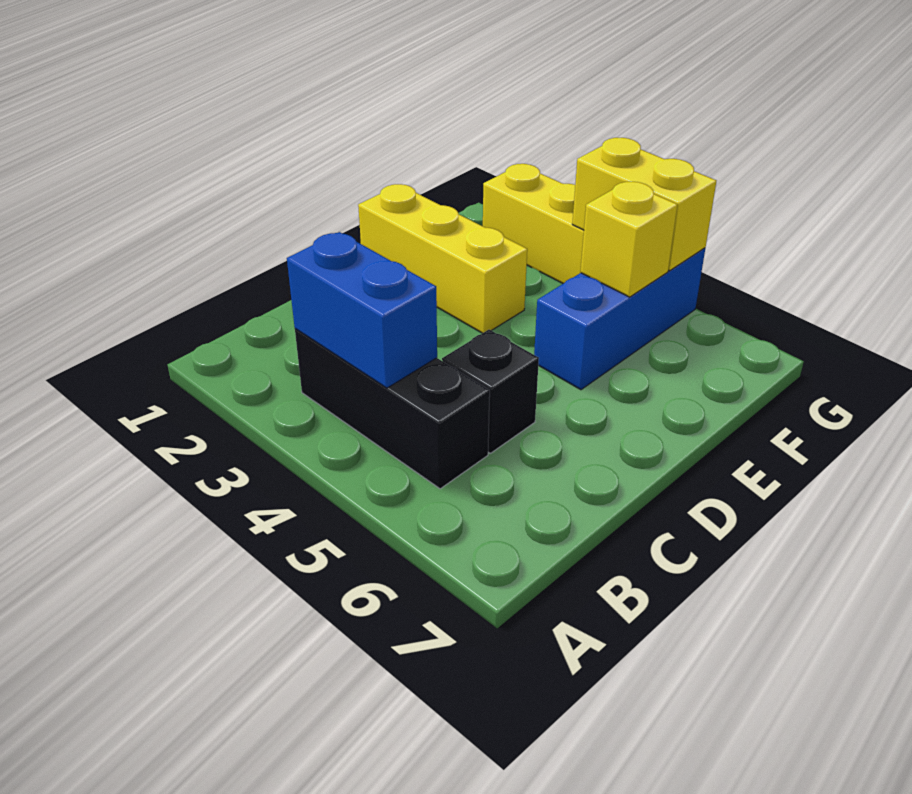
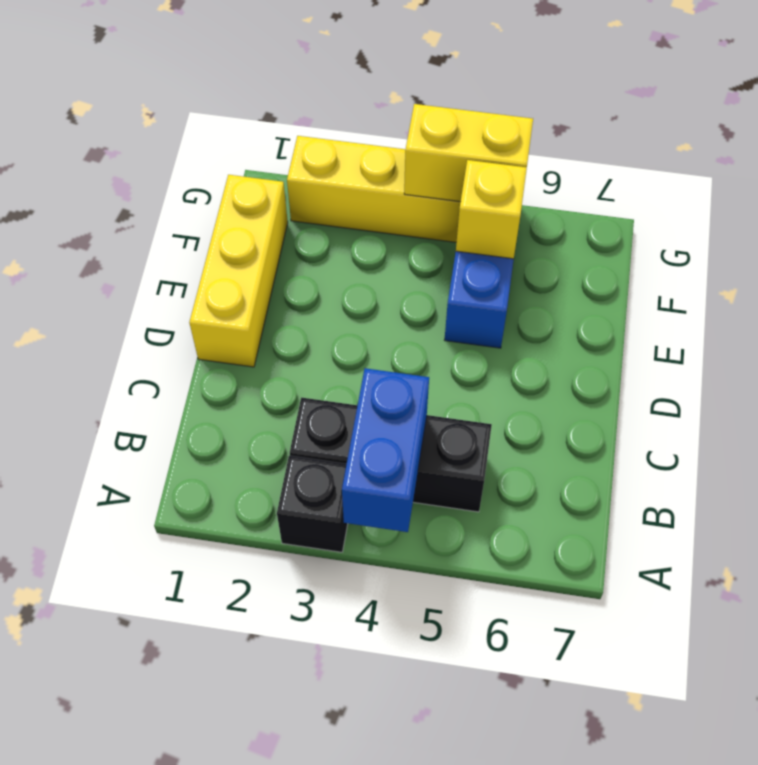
blue 1x2 brick [287,232,437,388] -> blue 1x2 brick turned to [342,368,429,532]
black 1x1 brick [442,330,539,453] -> black 1x1 brick moved to [277,456,348,552]
yellow 1x3 brick [358,184,527,333] -> yellow 1x3 brick turned to [189,175,288,367]

